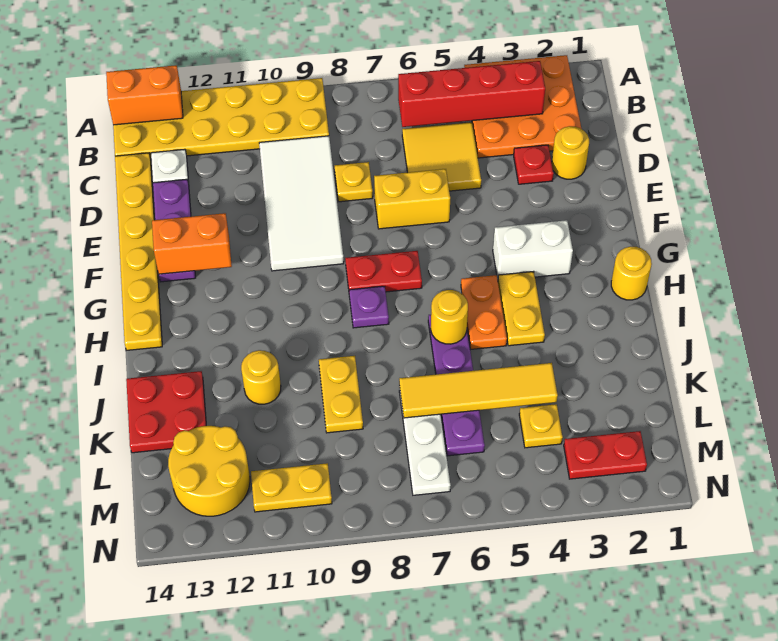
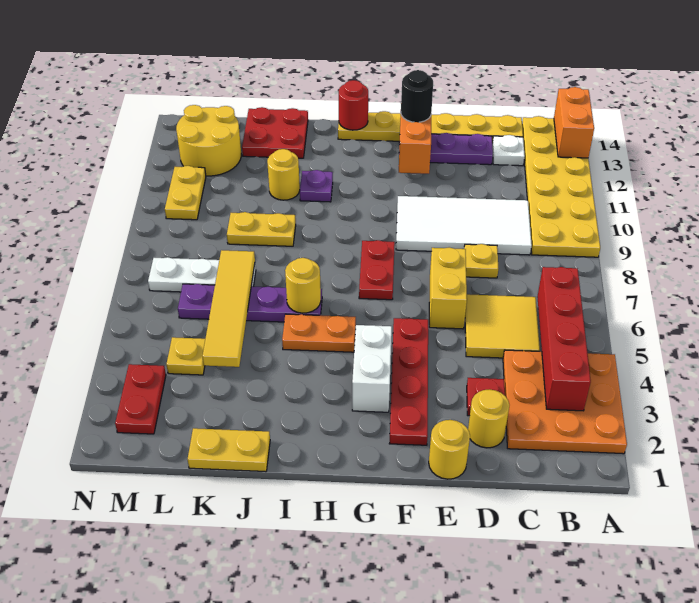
none -> red 1x4 plate [389,318,428,445]
none -> black 1x1 round brick [401,70,433,122]
yellow 1x1 round brick [611,246,652,300] -> yellow 1x1 round brick moved to [429,420,470,479]
yellow 1x2 plate [498,271,545,346] -> yellow 1x2 plate moved to [188,428,270,472]
purple 1x1 plate [349,286,389,328] -> purple 1x1 plate moved to [300,170,333,202]
none -> red 1x1 round brick [339,80,368,130]

